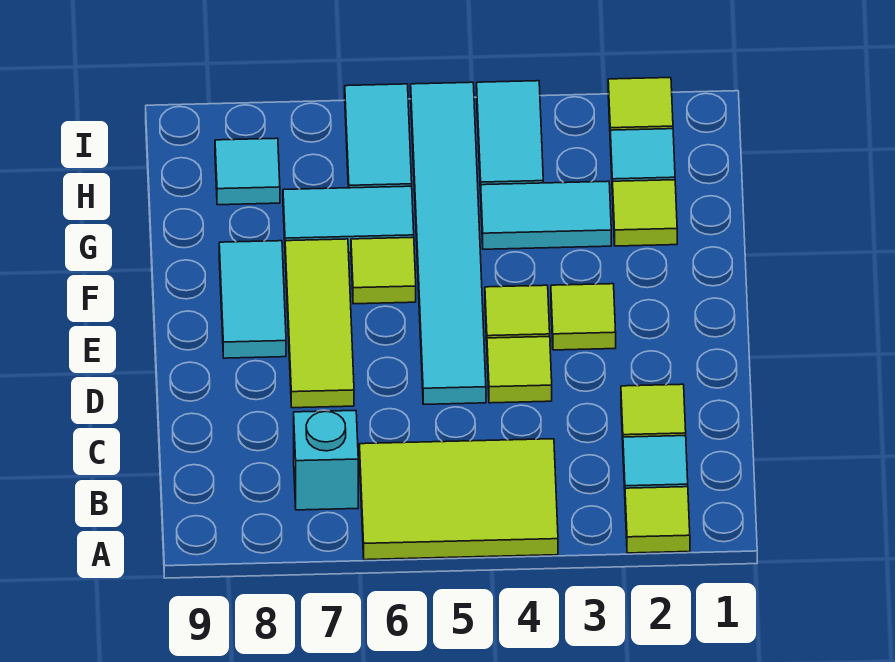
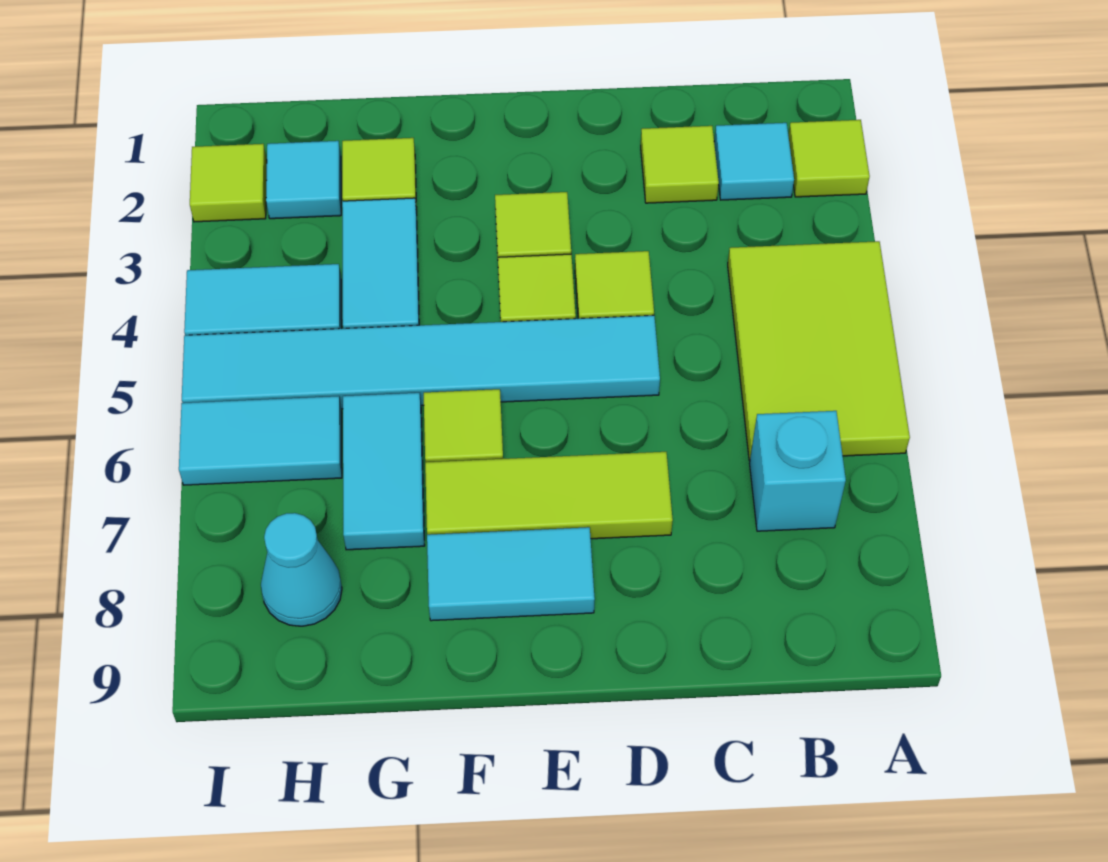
cyan 1x1 tile [215,138,280,205] -> cyan 1x1 cone [261,513,342,626]

